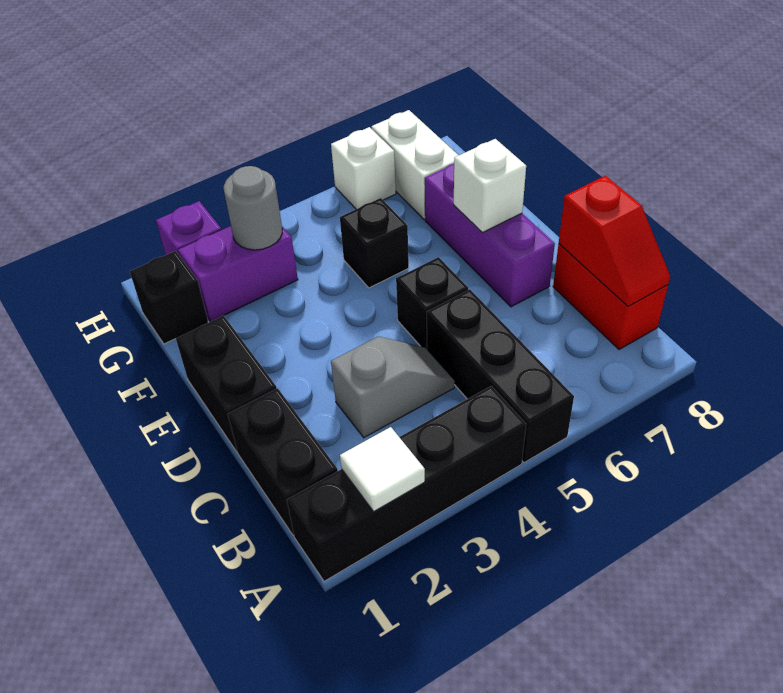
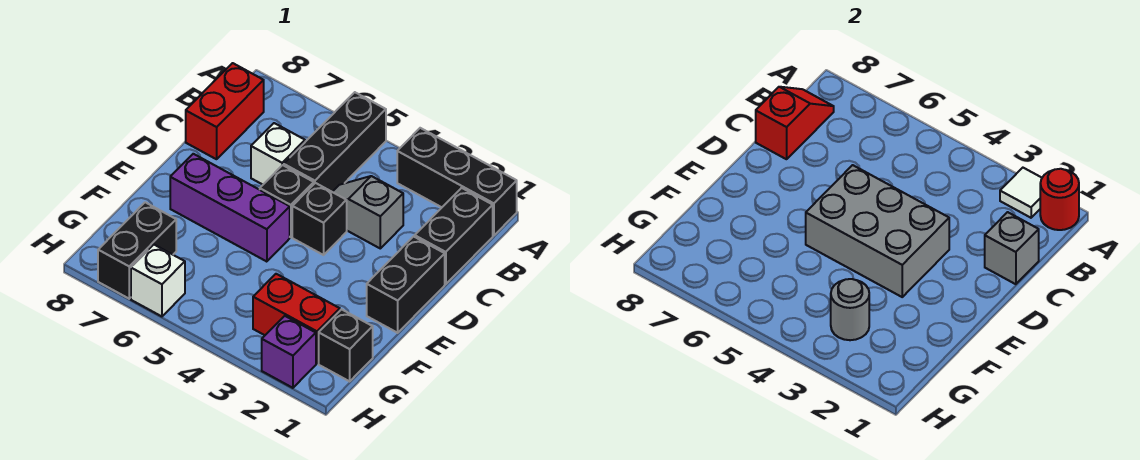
black 1x4 brick [287,386,526,581] -> black 1x3 brick [397,128,517,236]
none -> red 1x1 round brick [1040,169,1079,230]
none -> grey 1x1 brick [985,212,1039,284]
none -> grey 2x3 brick [806,165,949,297]
purple 1x3 brick [425,164,555,307] -> purple 1x3 brick turned to [170,154,290,262]
white 1x1 brick [454,139,526,233] -> white 1x1 brick moved to [251,123,305,185]
black 1x1 brick [340,198,409,288] -> black 1x1 brick moved to [292,183,347,255]
purple 1x2 brick [178,226,298,321] -> red 1x2 brick [253,274,340,364]
white 1x2 brick [372,110,459,219] -> black 1x2 brick [98,202,176,299]

